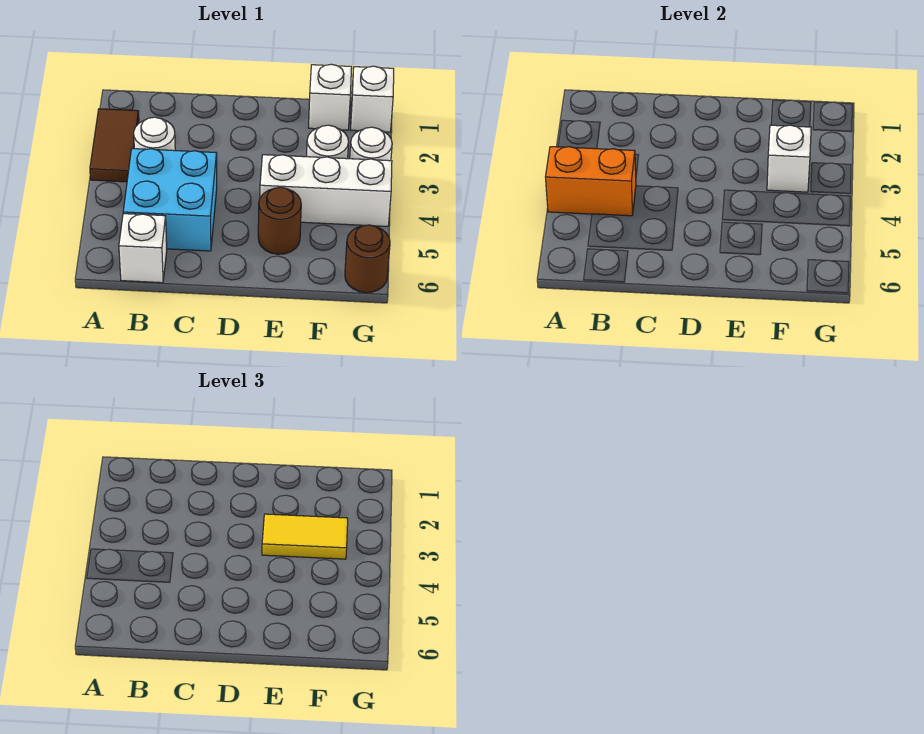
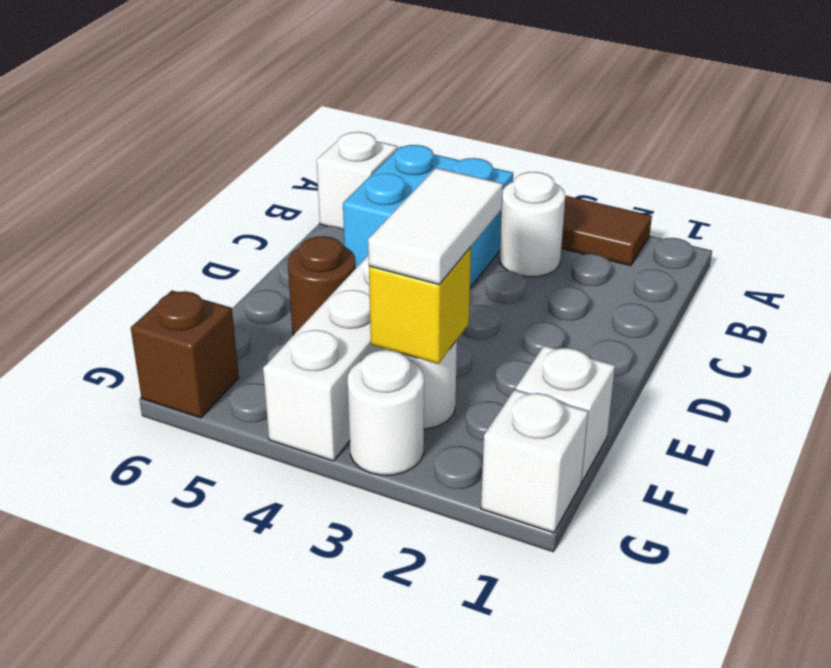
orange 1x2 brick [546,147,636,216] -> none
yellow 1x2 tile [262,514,348,559] -> white 1x2 tile [368,168,503,284]
white 1x1 brick [767,125,811,192] -> yellow 1x1 brick [369,247,471,364]
brown 1x1 round brick [345,225,390,293] -> brown 1x1 brick [131,291,239,418]

